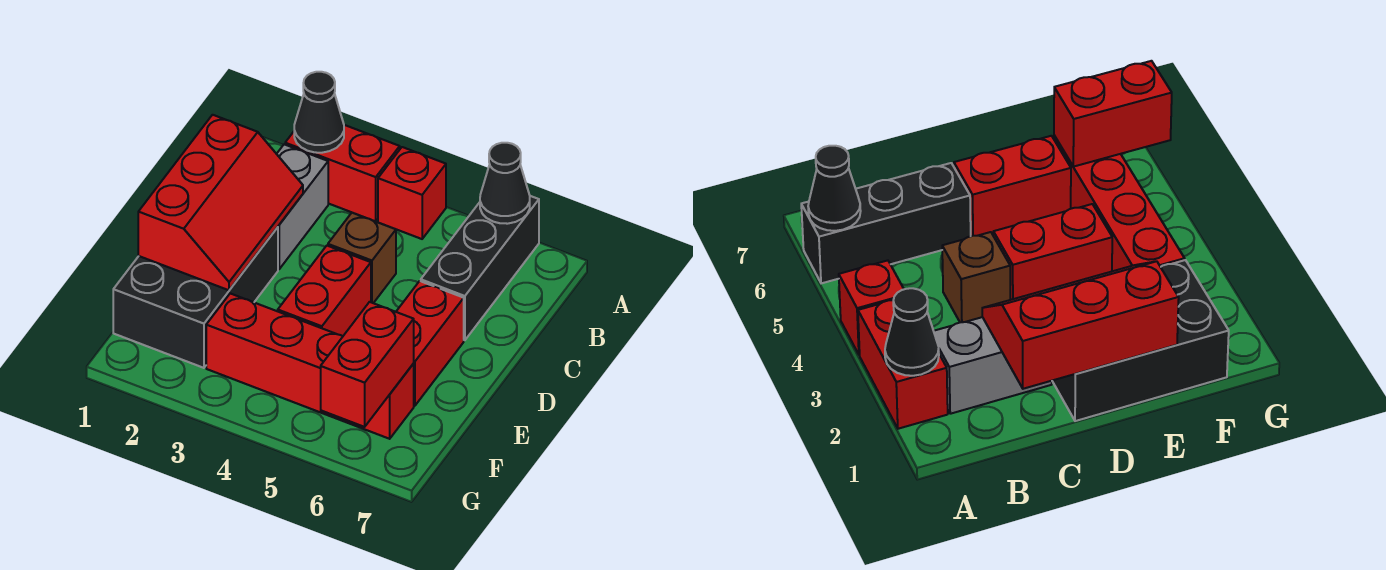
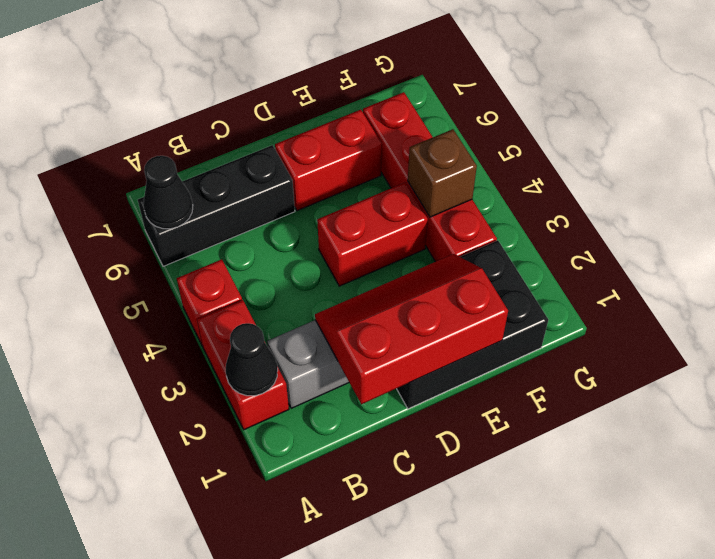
brown 1x1 brick [328,213,396,303] -> brown 1x1 brick moved to [408,129,477,217]
red 1x2 brick [321,302,414,427] -> none

